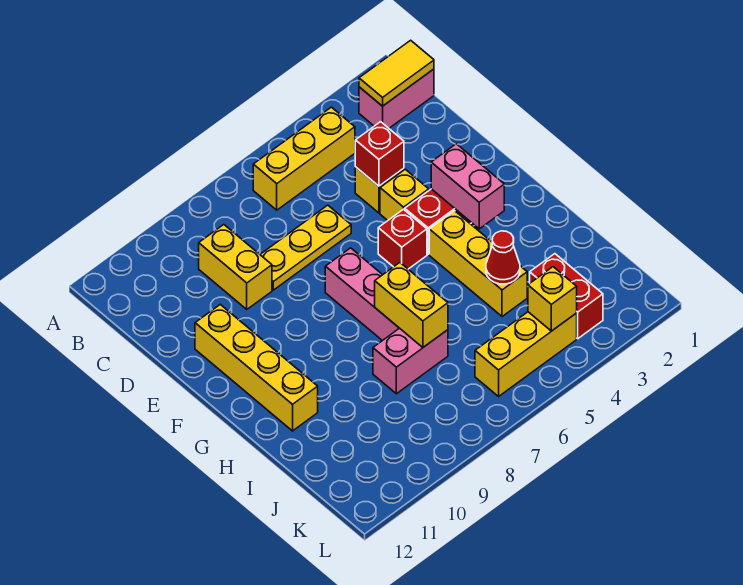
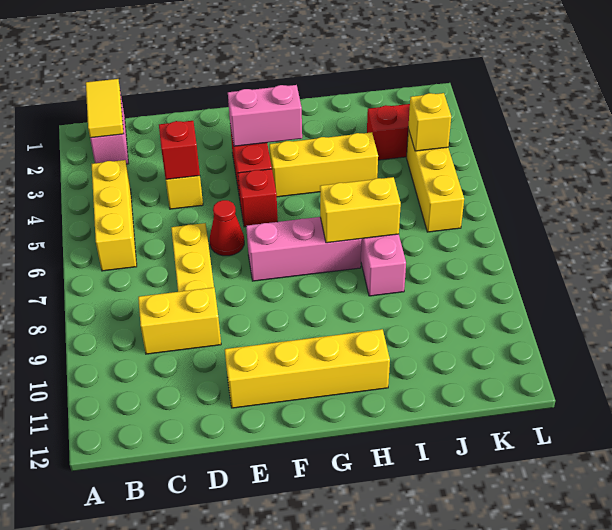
yellow 1x1 brick [380,169,429,220] -> none
red 1x1 cone [486,231,520,284] -> red 1x1 cone moved to [210,200,244,256]

